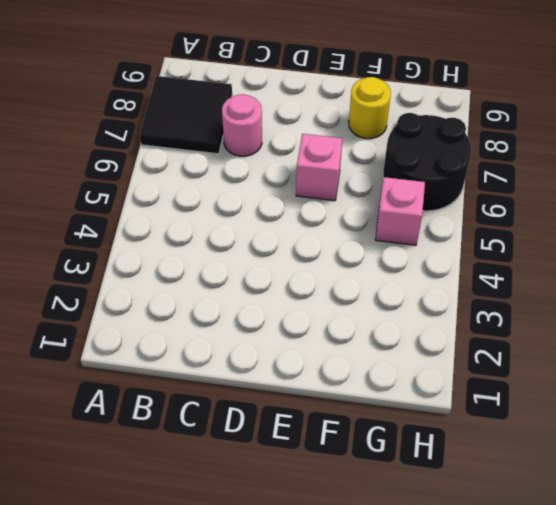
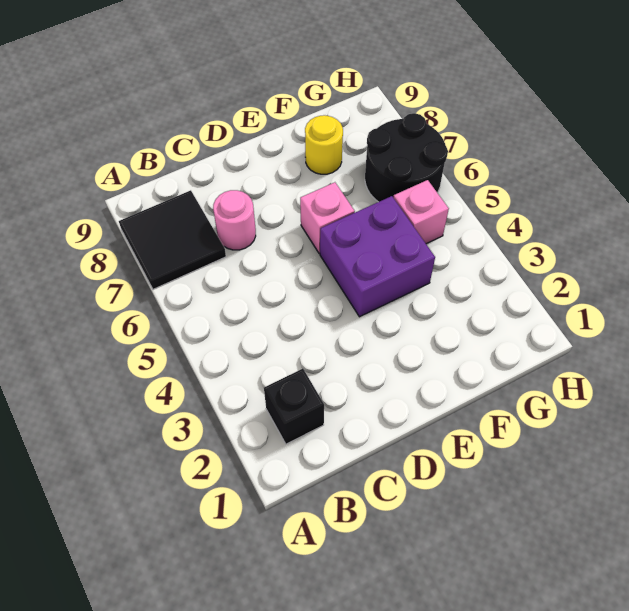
none -> black 1x1 brick [264,369,324,444]
none -> purple 2x2 brick [320,196,435,317]

